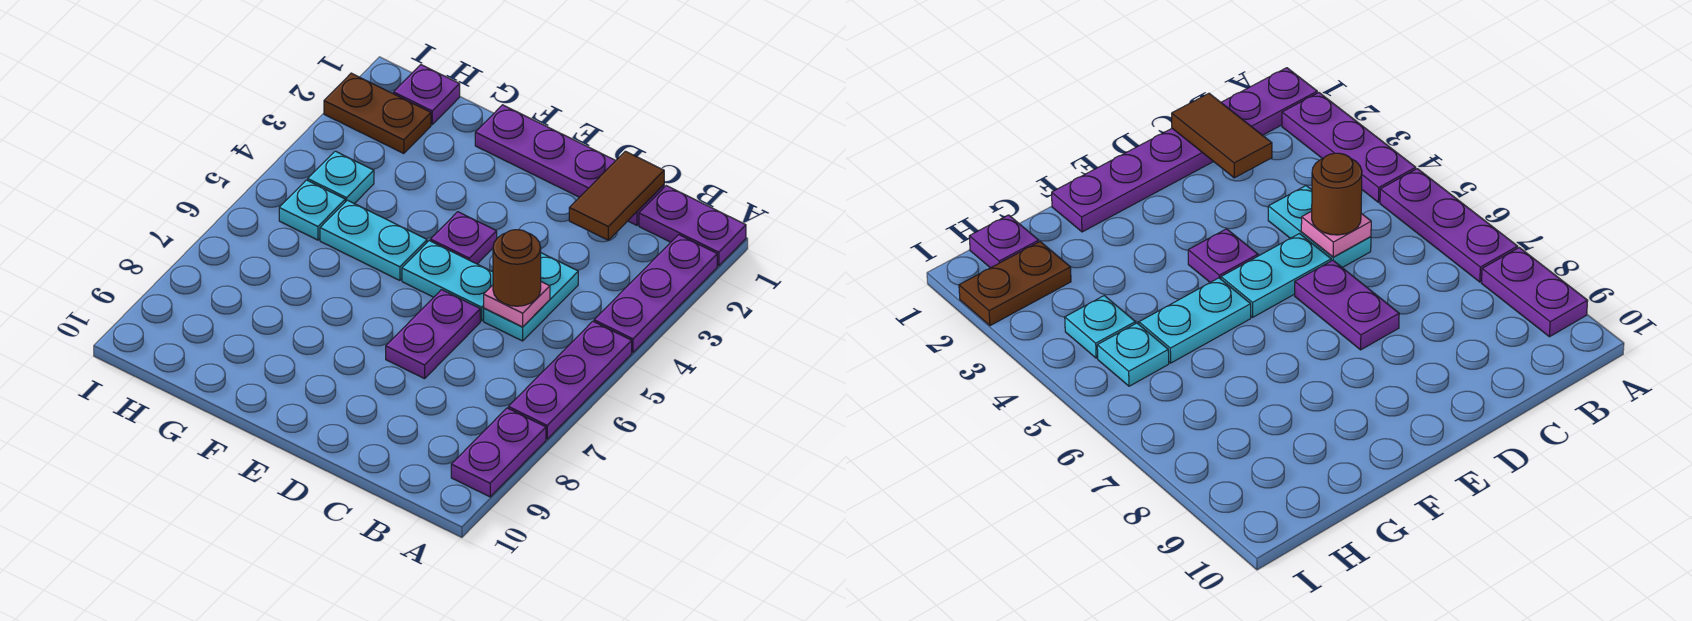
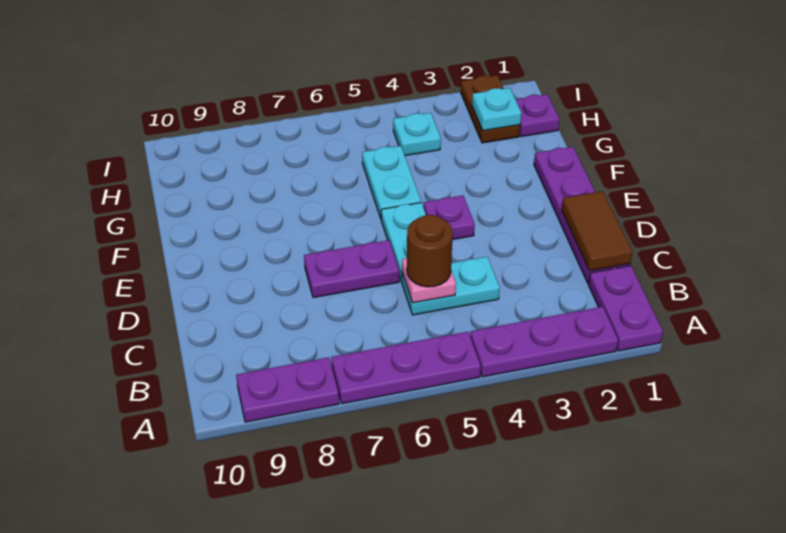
brown 1x2 tile [569,151,664,240] -> brown 1x2 tile turned to [562,191,632,271]
cyan 1x1 plate [279,180,345,240] -> cyan 1x1 plate moved to [472,88,521,131]

